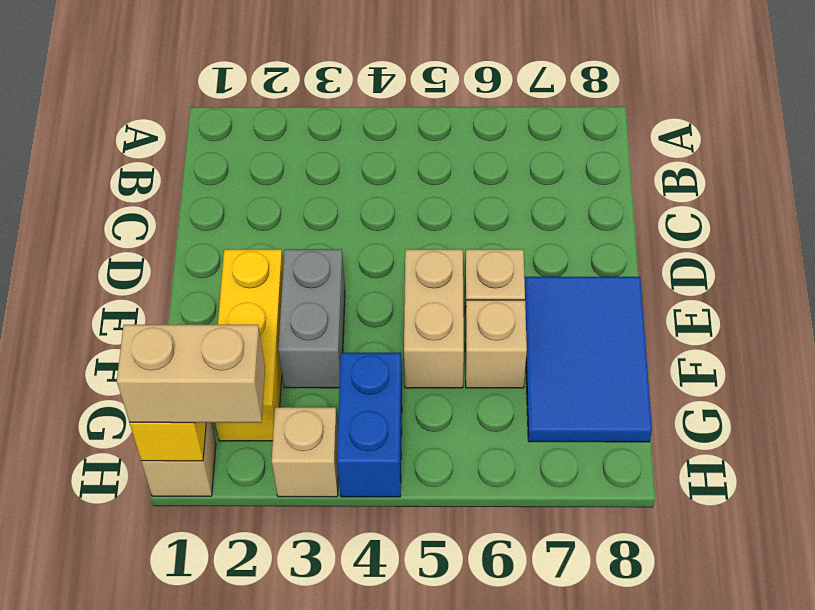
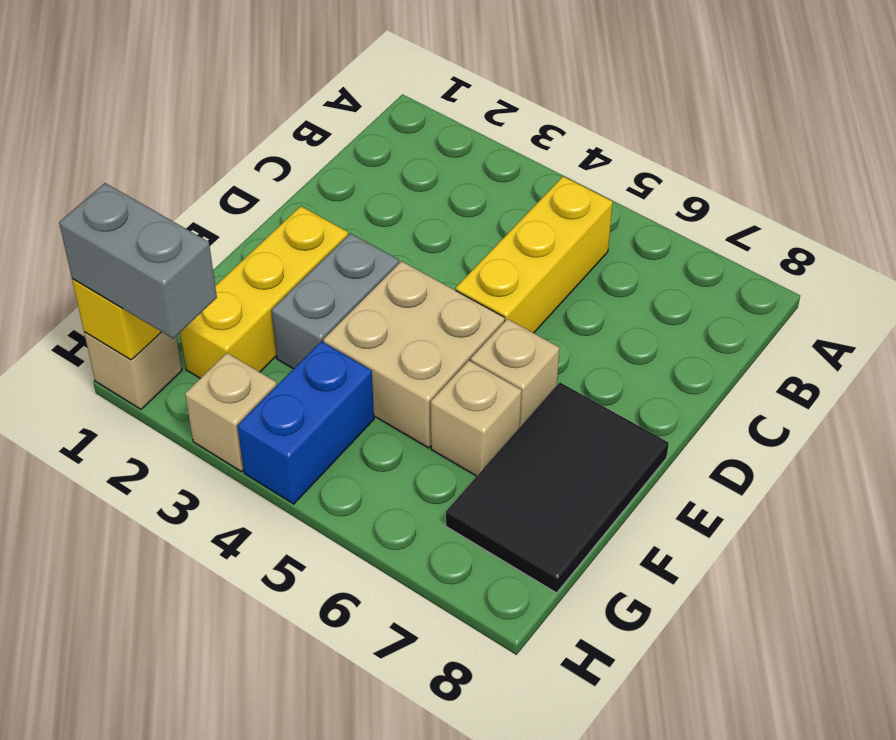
none -> yellow 1x3 brick [456,176,613,333]
tan 1x2 brick [404,249,464,388] -> tan 2x2 brick [323,261,505,448]
blue 2x3 tile [524,277,652,442] -> black 2x3 tile [446,383,669,593]
tan 1x2 brick [117,325,265,423] -> grey 1x2 brick [59,183,217,338]

